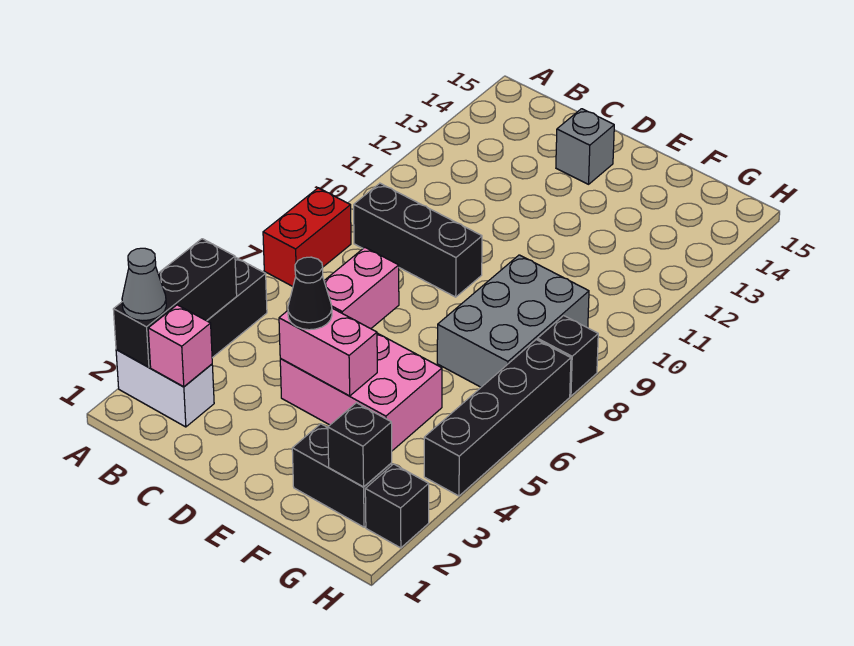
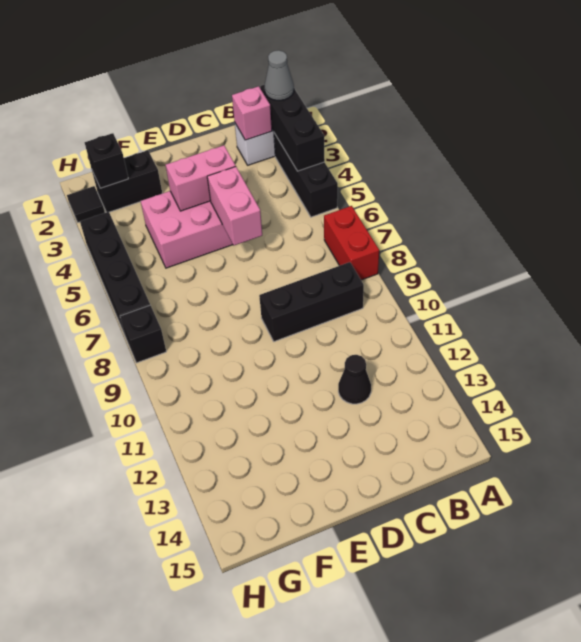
black 1x1 cone [288,257,332,330] -> black 1x1 cone moved to [338,355,371,404]
grey 1x1 brick [556,109,614,184] -> none
grey 2x3 brick [437,255,589,387] -> none
black 1x1 brick [365,464,429,548] -> black 1x1 tile [67,186,105,223]

